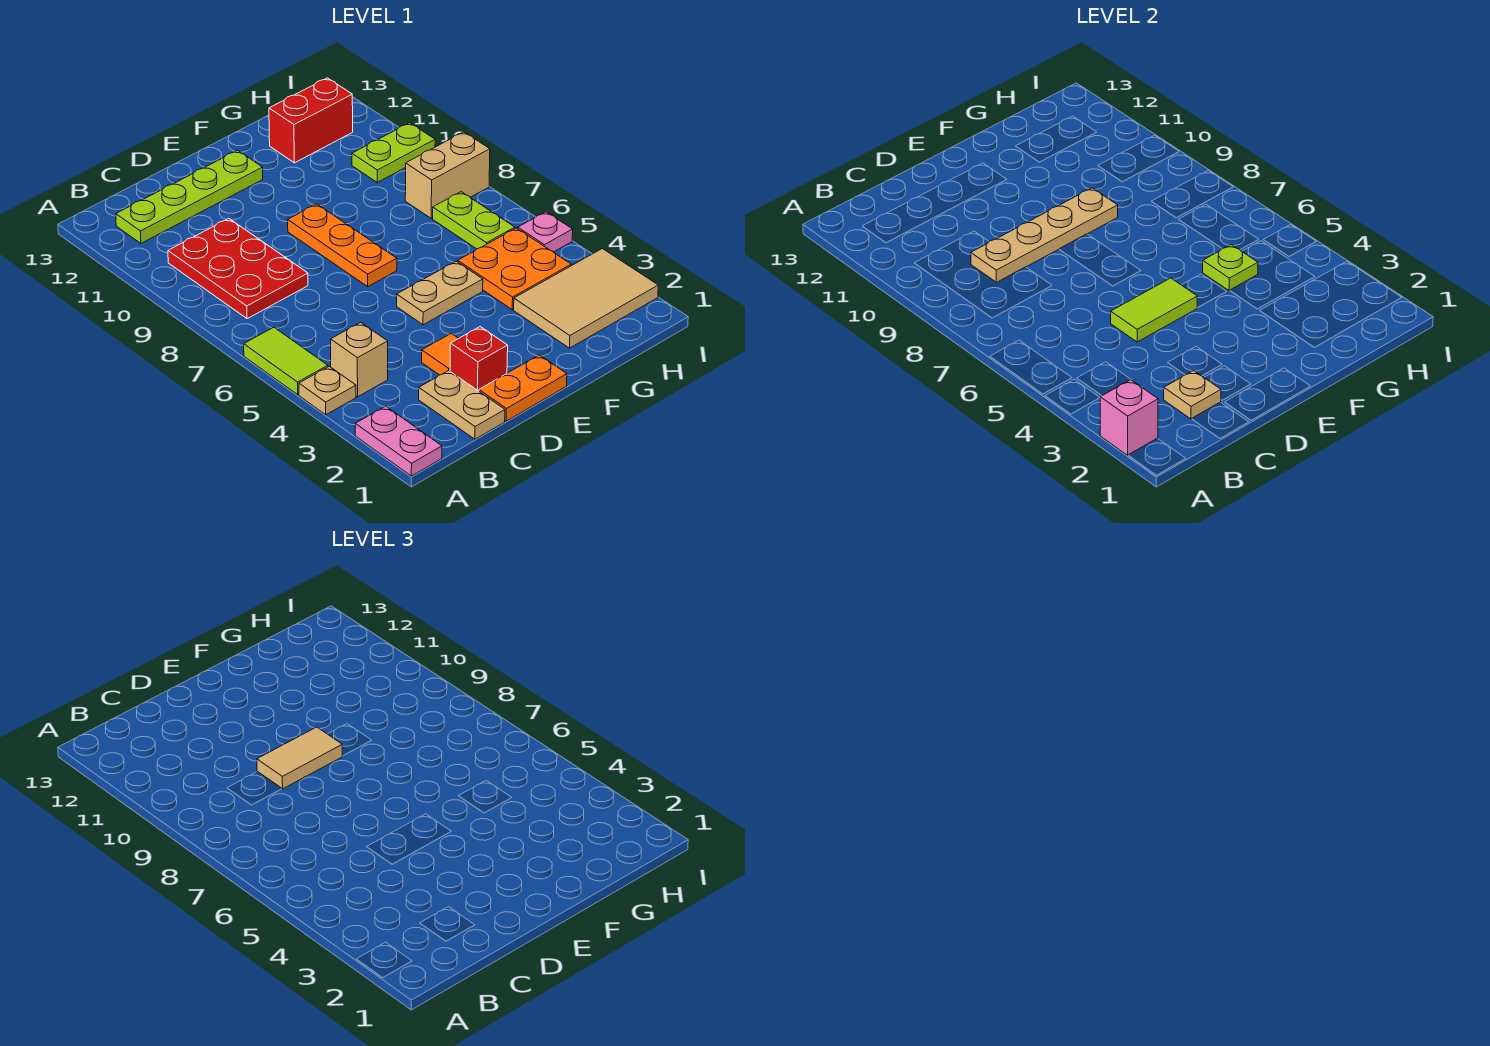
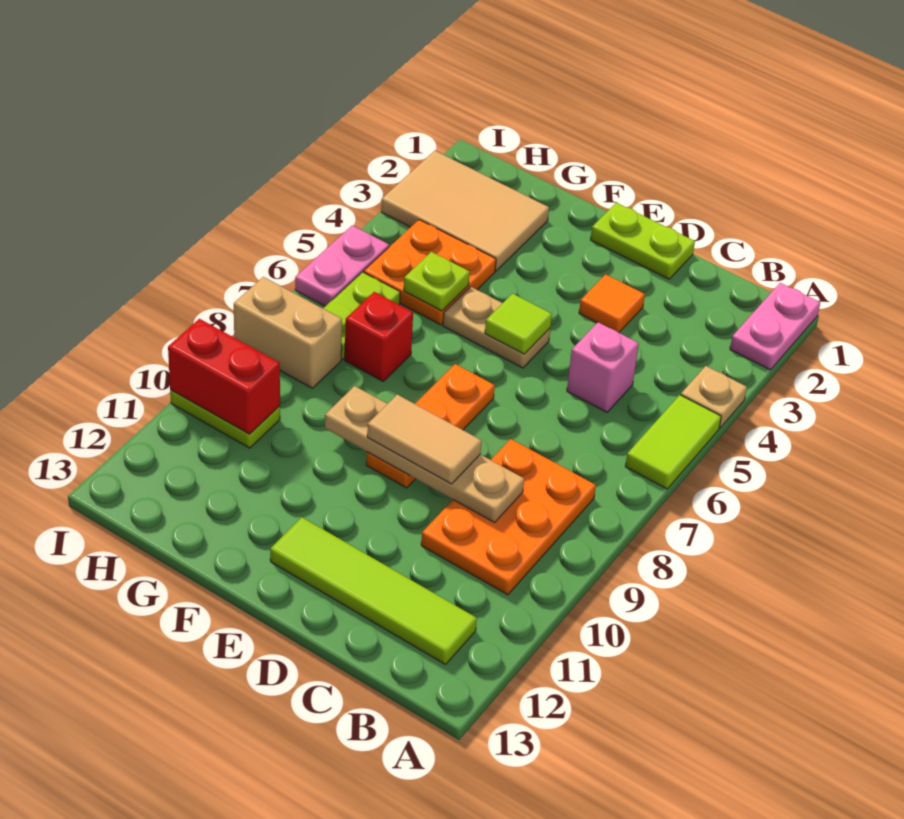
pink 1x1 brick [1100,380,1158,455] -> pink 1x1 brick moved to [567,322,639,412]
tan 1x1 brick [331,322,388,397] -> none
red 2x3 plate [168,218,308,319] -> orange 2x3 plate [421,439,596,595]
lime 1x4 plate [116,150,263,243] -> lime 1x4 tile [270,517,477,664]
tan 1x2 plate [419,371,505,439] -> none
tan 1x1 plate [1164,371,1221,419] -> none
orange 1x2 plate [479,355,567,421] -> lime 1x2 plate [591,203,695,279]
red 1x1 brick [450,327,508,391] -> red 1x1 brick moved to [345,292,413,381]
lime 1x2 tile [1111,278,1197,342] -> lime 1x1 tile [485,294,552,354]
red 1x2 brick [269,78,353,163] -> red 1x2 brick moved to [168,319,280,434]
pink 1x1 plate [518,212,573,252] -> pink 1x2 plate [295,225,389,306]

